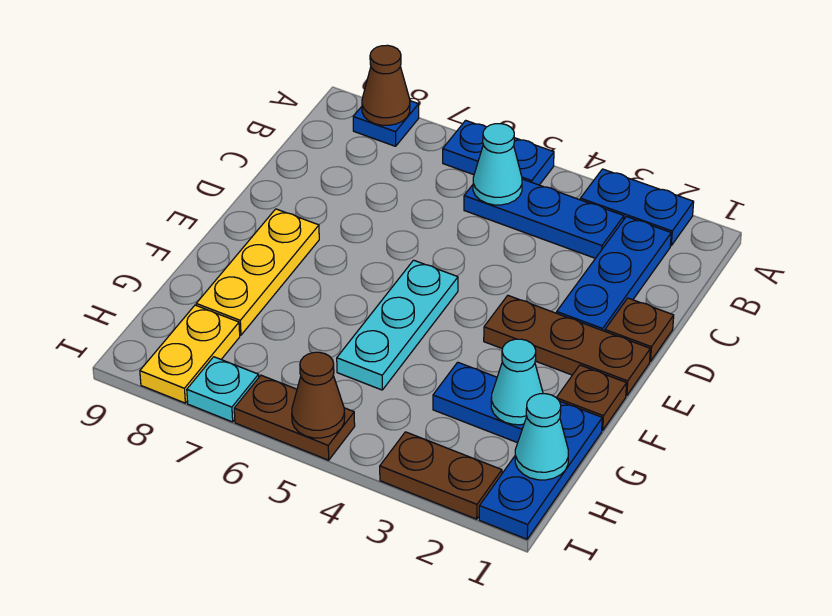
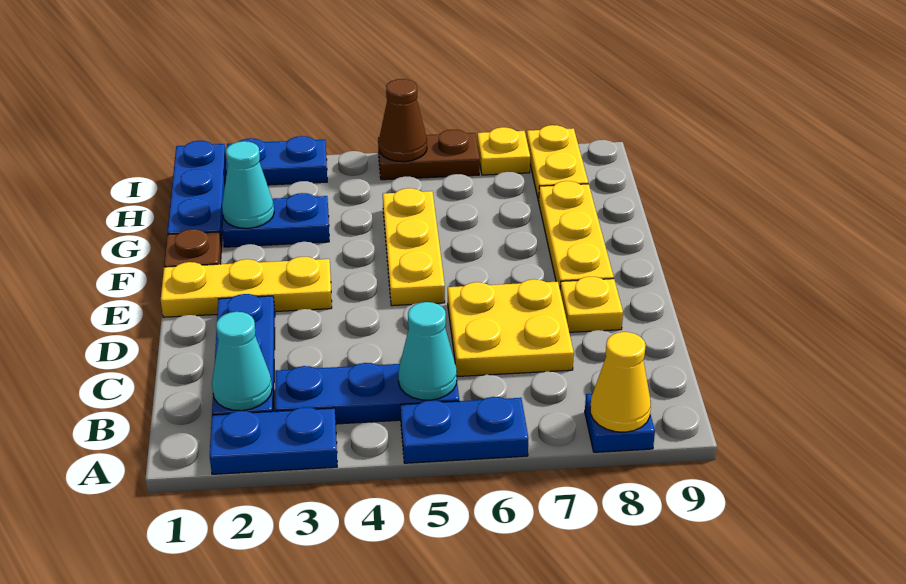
brown 1x1 cone [362,45,410,125] -> yellow 1x1 cone [590,332,651,432]
none -> yellow 2x2 plate [448,279,574,377]
brown 1x1 plate [605,298,674,362] -> none
none -> yellow 1x1 plate [560,277,623,332]
brown 1x3 plate [484,296,650,396] -> yellow 1x3 plate [161,257,332,317]
cyan 1x3 plate [337,260,458,390] -> yellow 1x3 plate [383,188,445,306]
cyan 1x1 cone [515,394,568,480] -> cyan 1x1 cone moved to [212,312,272,411]
brown 1x2 plate [380,432,502,519] -> blue 1x2 plate [226,136,327,185]
cyan 1x1 plate [187,357,259,422] -> yellow 1x1 plate [477,127,530,175]

